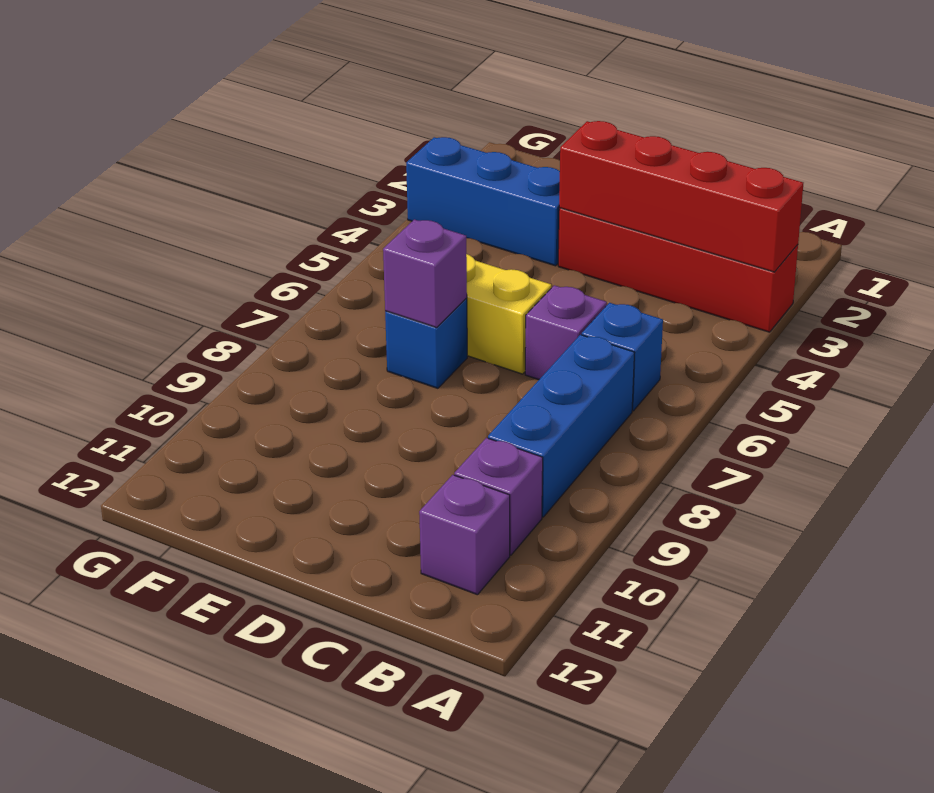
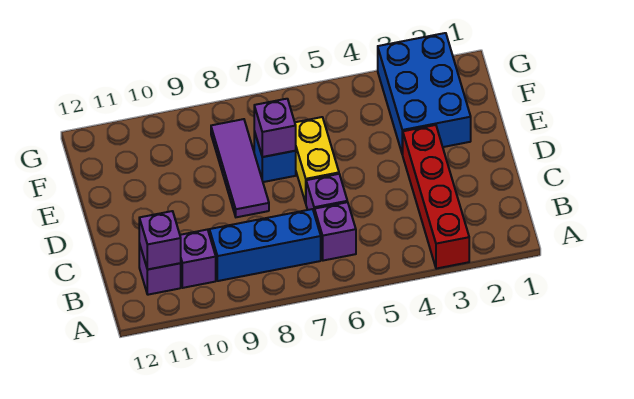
red 1x4 brick [559,121,803,272] -> none
blue 1x1 brick [582,303,663,411] -> purple 1x1 brick [315,202,356,261]
none -> purple 1x1 brick [139,211,181,270]
none -> purple 1x3 tile [211,119,269,217]
blue 1x3 brick [406,137,560,266] -> blue 2x3 brick [378,33,471,155]

